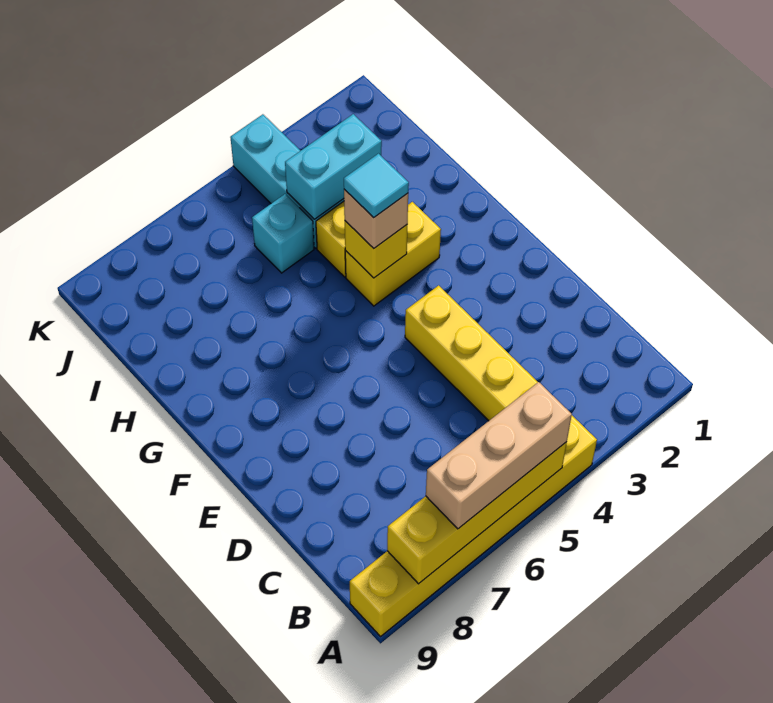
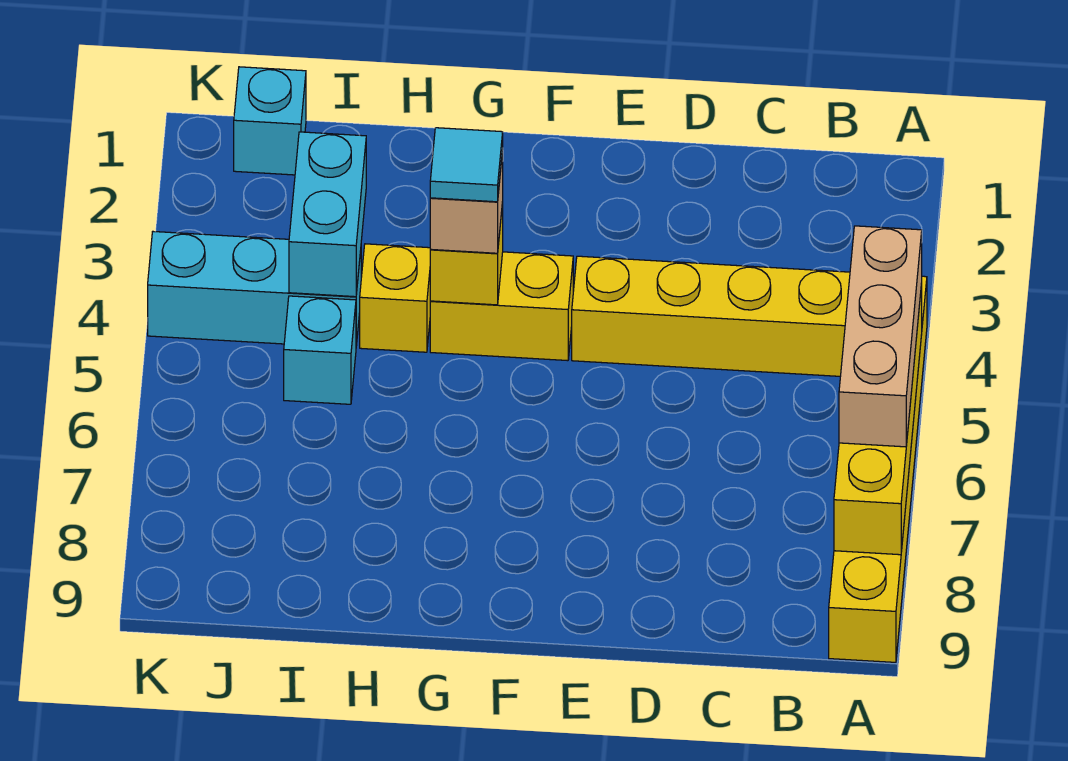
yellow 1x2 brick [345,202,441,306] -> yellow 1x2 brick turned to [430,252,573,361]
none -> cyan 1x1 brick [234,67,306,175]

